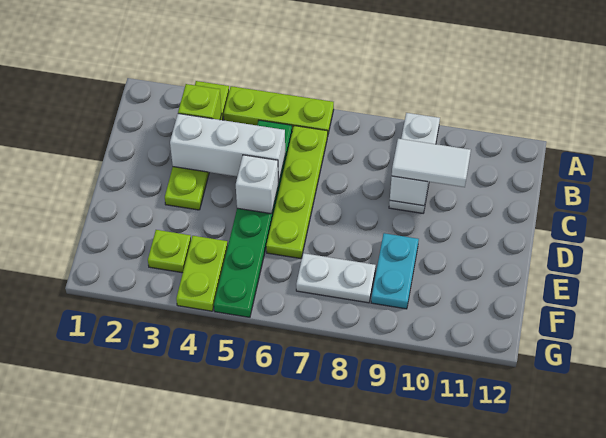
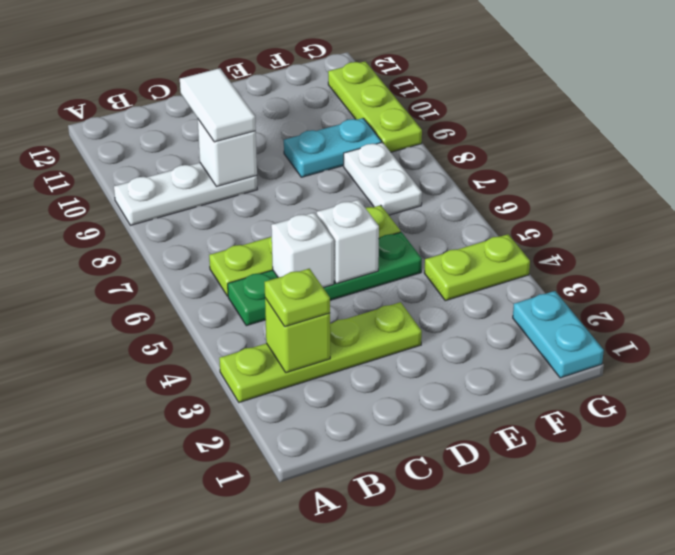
lime 1x3 plate [224,86,334,137] -> lime 1x3 plate moved to [328,61,422,152]
green 1x6 plate [214,120,292,317] -> green 1x4 plate [228,232,422,326]
white 1x3 brick [170,114,285,183] -> white 1x1 brick [271,213,334,288]
lime 1x1 plate [148,230,191,273] -> lime 1x1 plate moved to [264,269,330,327]
none -> cyan 1x2 plate [513,291,604,378]

